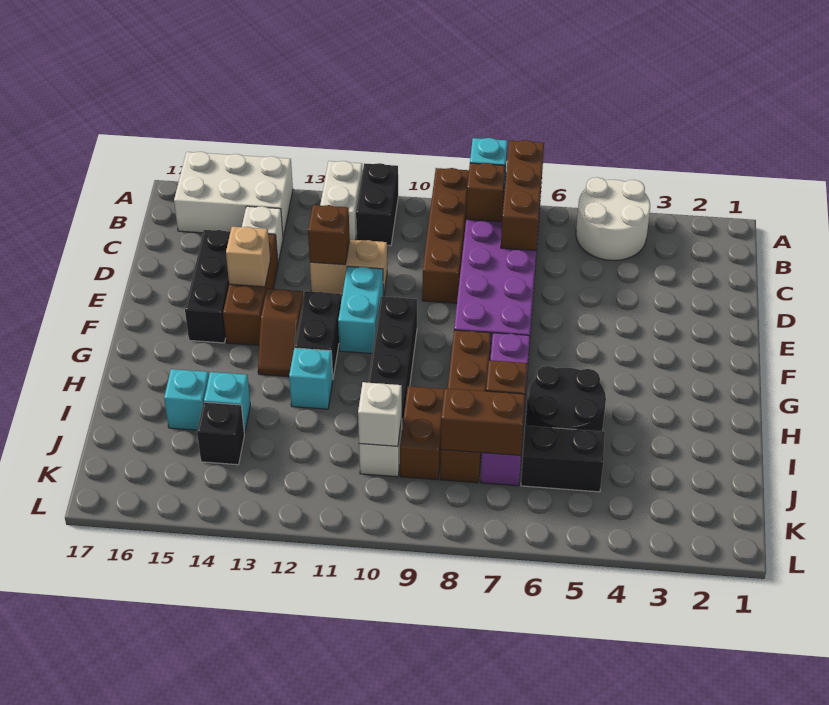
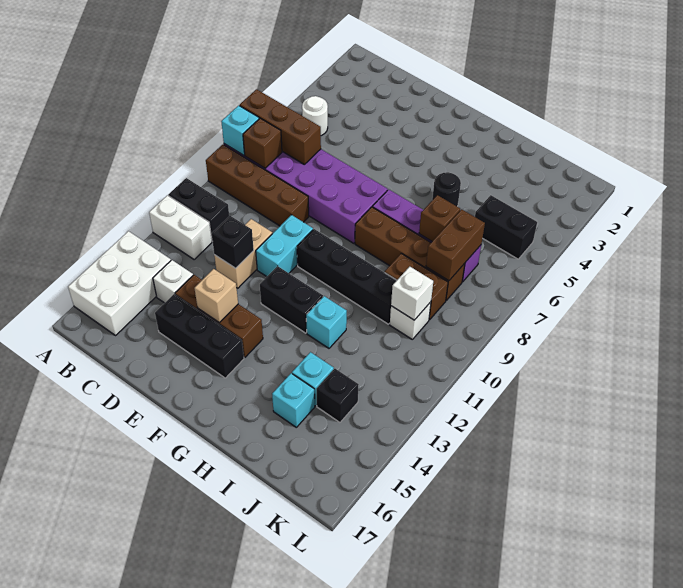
white 2x2 round brick [576,177,650,261] -> white 1x1 round brick [302,96,328,136]
brown 1x1 brick [308,205,350,265] -> black 1x1 brick [212,216,254,268]
cyan 1x2 brick [338,266,383,353] -> cyan 1x2 brick turned to [256,215,313,277]
brown 1x2 slope [258,289,303,377] -> none
black 2x2 round brick [526,366,606,431] -> black 1x1 round brick [432,172,461,207]
black 1x2 brick [521,426,605,492] -> black 1x2 brick turned to [475,195,537,259]

